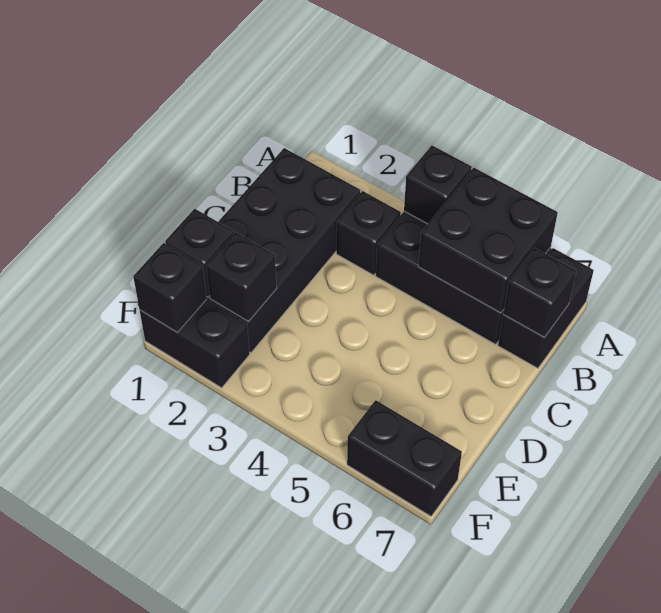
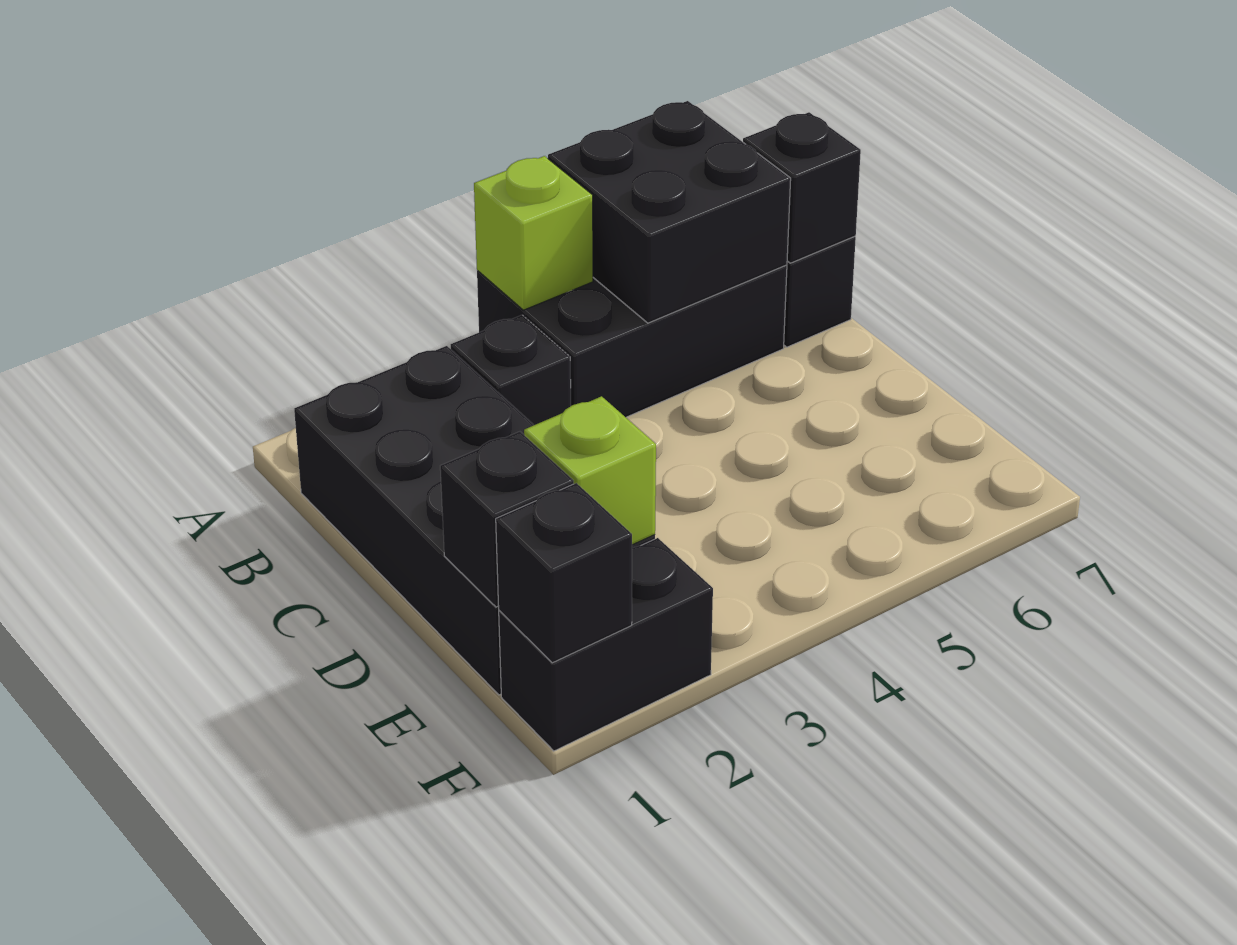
black 1x1 brick [404,146,472,224] -> lime 1x1 brick [474,156,593,310]
black 1x1 brick [206,232,277,322] -> lime 1x1 brick [524,396,656,545]
black 1x2 brick [347,400,462,516] -> none

